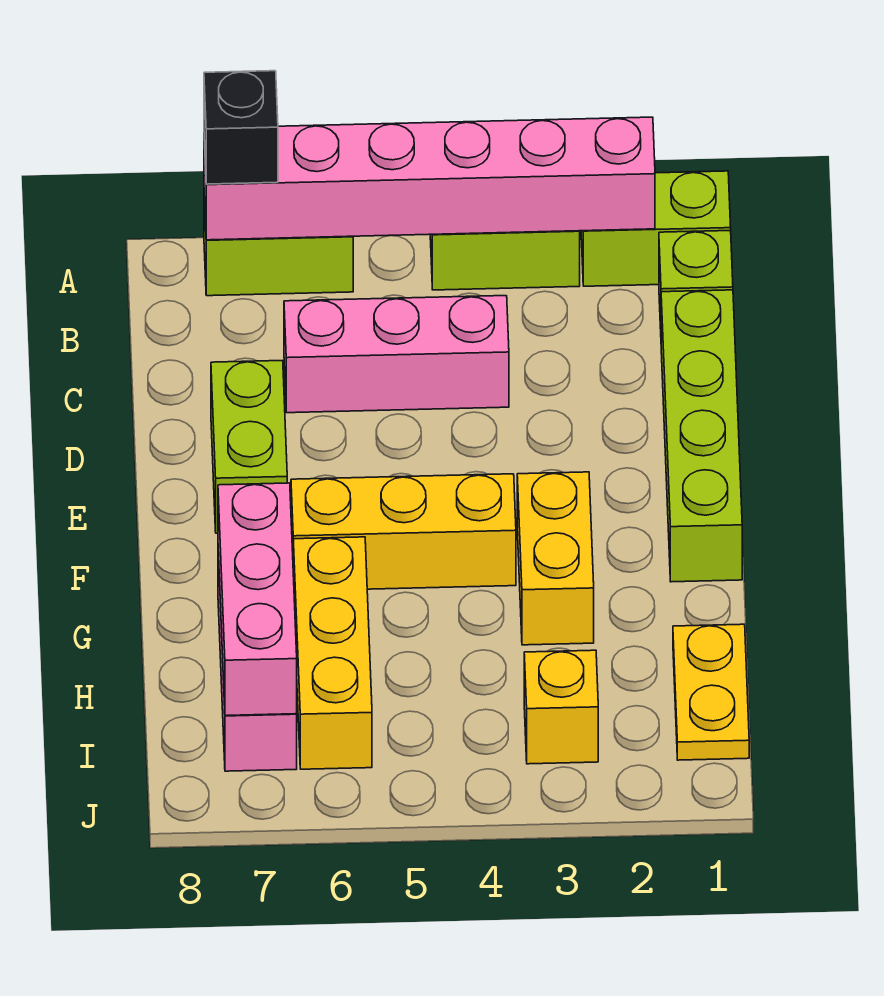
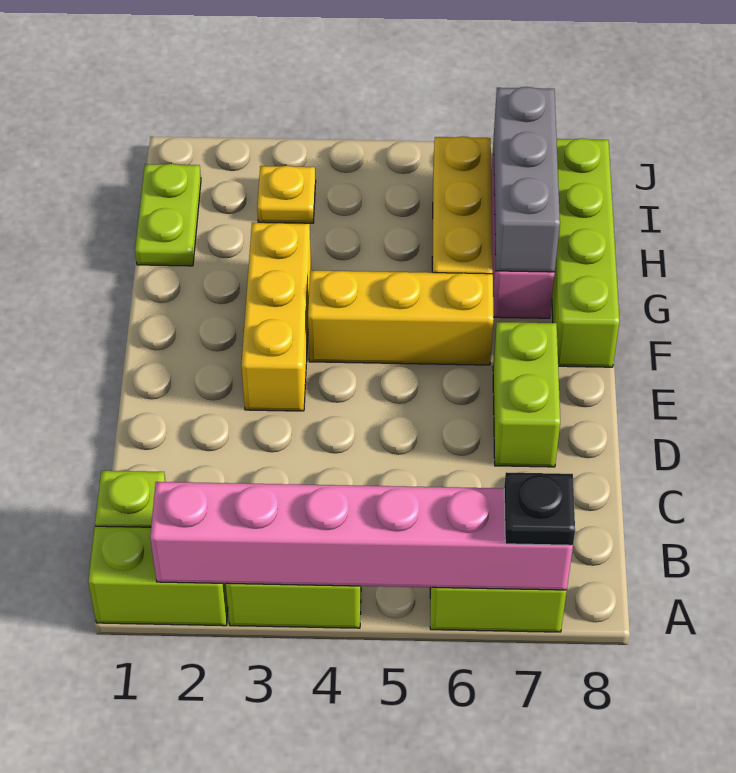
black 1x1 brick [204,71,278,184] -> black 1x1 plate [504,472,575,545]
lime 1x4 brick [661,290,742,582] -> lime 1x4 brick moved to [552,138,620,367]
pink 1x3 brick [284,296,509,413] -> none
yellow 1x2 brick [517,472,594,645] -> yellow 1x3 brick [242,223,311,411]
pink 1x3 brick [218,483,297,716] -> grey 1x3 brick [494,87,560,272]
yellow 1x2 plate [673,624,749,760] -> lime 1x2 plate [135,164,201,266]
yellow 1x1 brick [524,650,598,764] -> yellow 1x1 plate [257,166,316,223]

